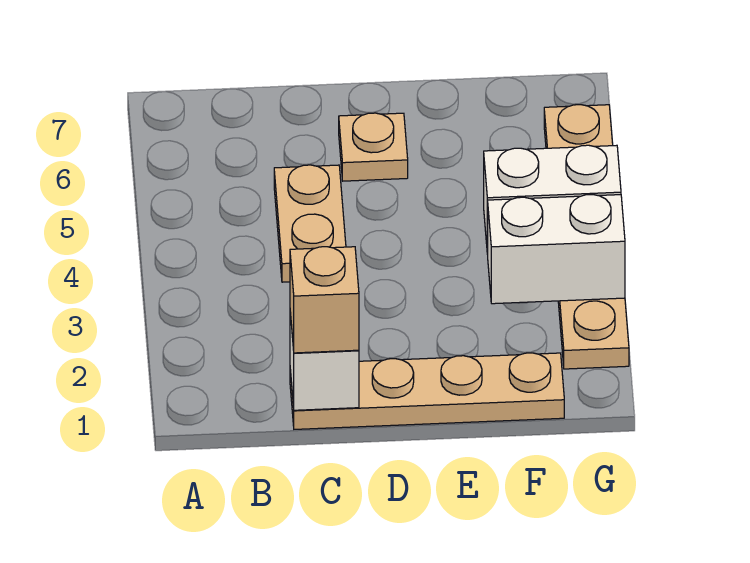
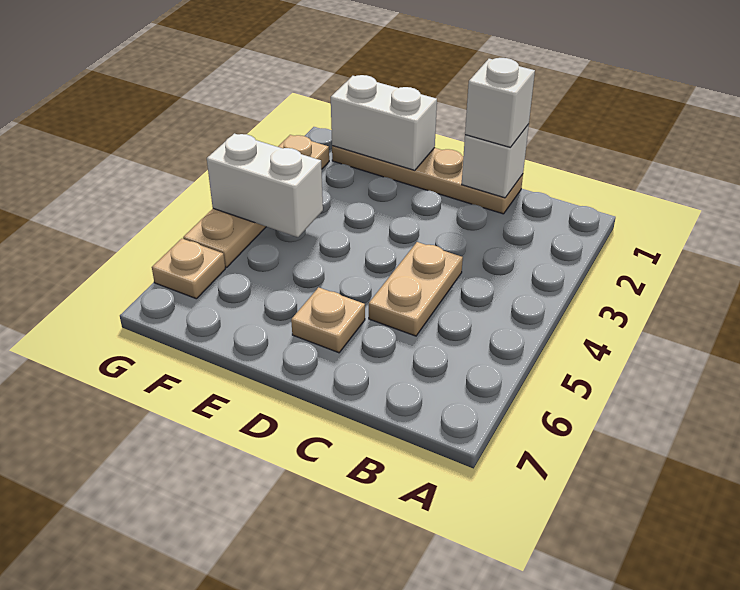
tan 1x1 brick [290,247,359,353] -> white 1x1 brick [465,58,535,147]
white 1x2 brick [488,195,625,304] -> white 1x2 brick moved to [331,75,437,170]

